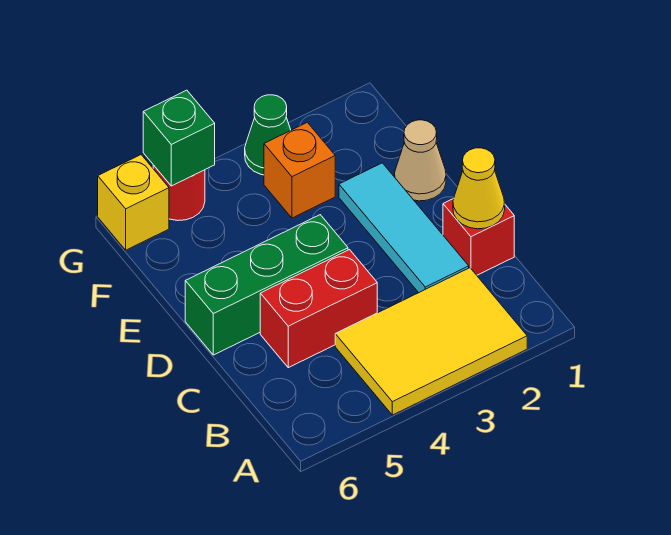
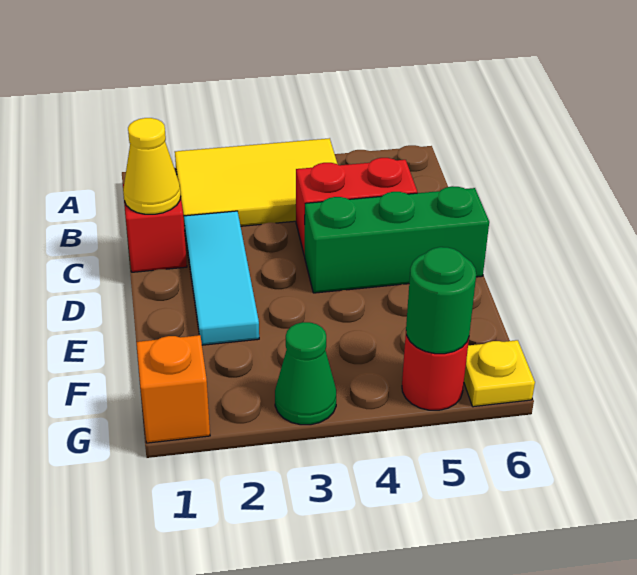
tan 1x1 cone [395,120,446,201] -> none
orange 1x1 brick [264,122,335,218] -> orange 1x1 brick moved to [137,335,210,443]
green 1x1 brick [143,90,215,186] -> green 1x1 round brick [406,247,476,354]
yellow 1x1 brick [98,155,169,250] -> yellow 1x1 plate [464,340,535,407]

